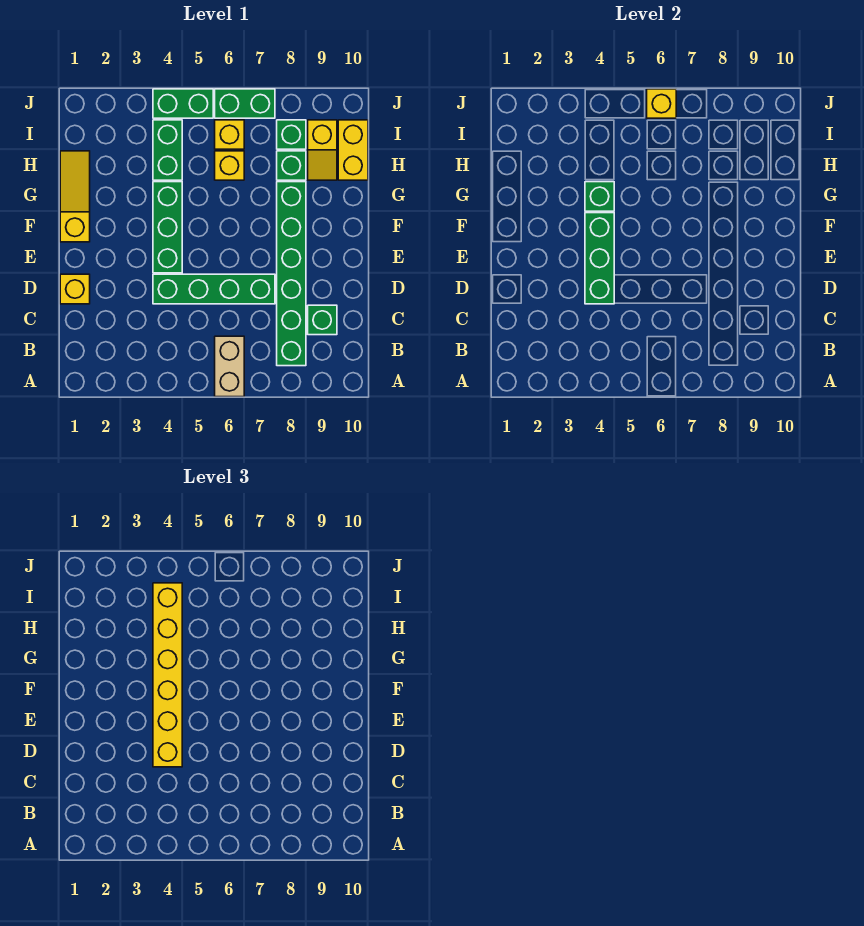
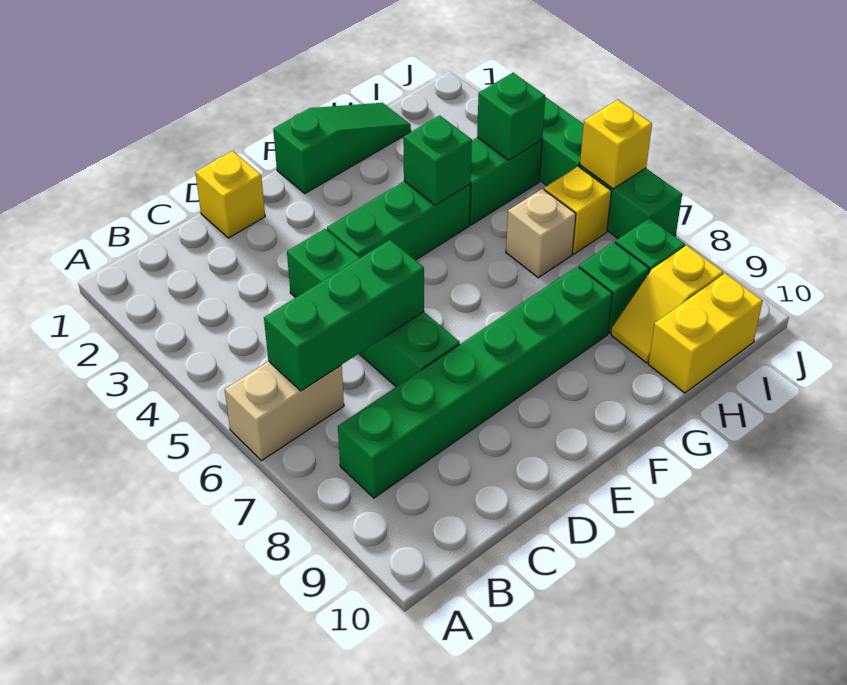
green 1x1 brick [308,305,337,335] -> green 1x1 brick moved to [477,73,545,160]
green 1x3 brick [585,213,614,304] -> green 1x3 brick moved to [264,240,424,391]
yellow 1x6 brick [153,583,182,767] -> none
yellow 1x3 slope [60,151,90,242] -> green 1x3 slope [273,103,411,193]
yellow 1x1 brick [215,151,244,180] -> tan 1x1 brick [506,189,576,278]

